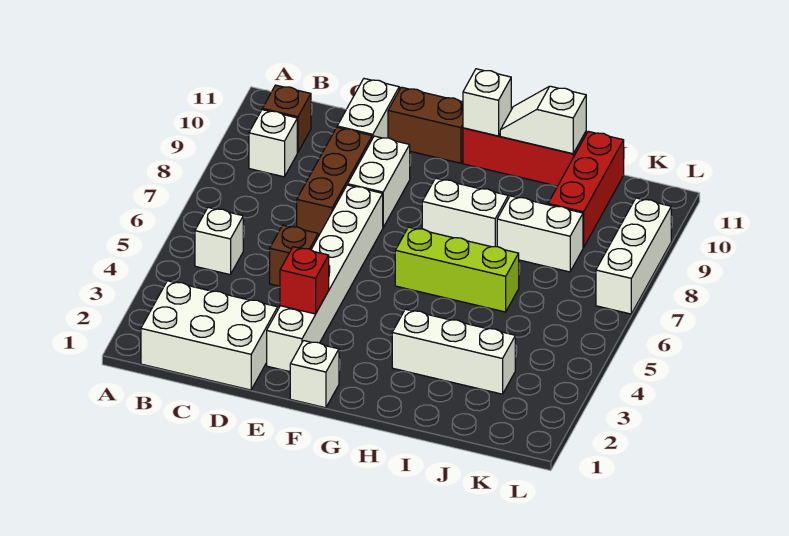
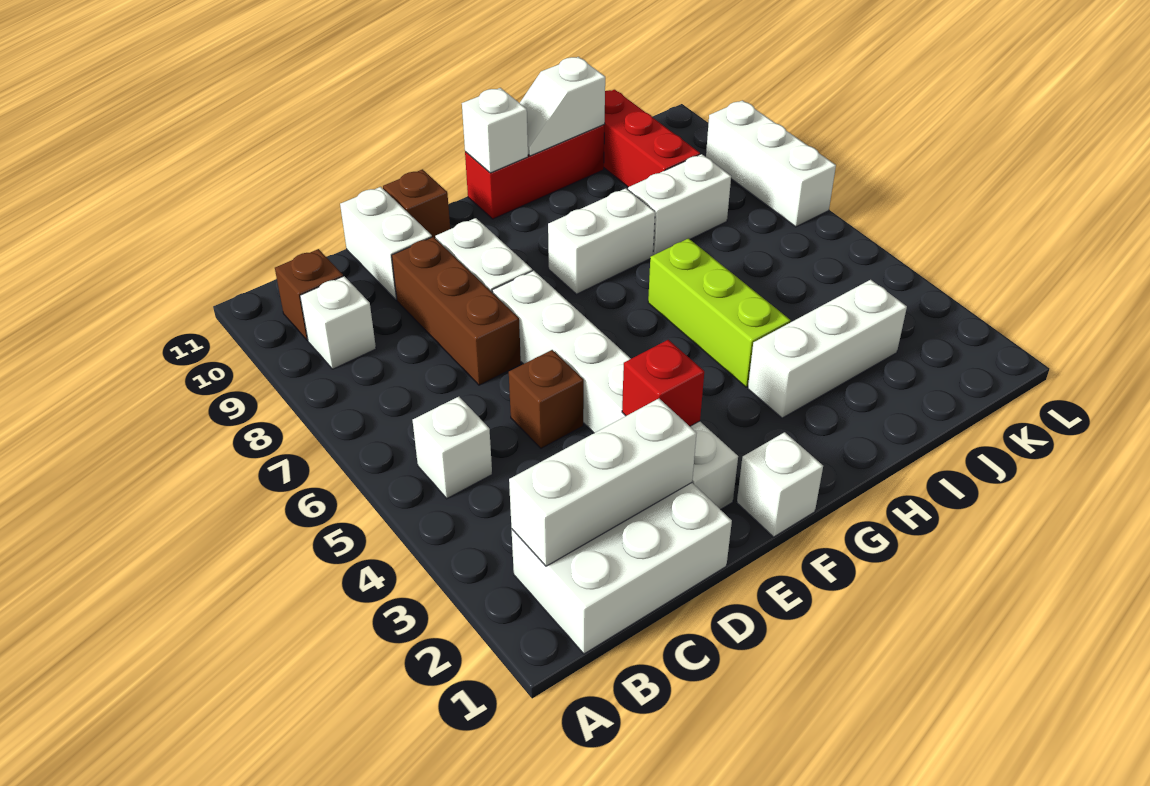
none -> white 1x3 brick [509,399,697,566]
brown 1x2 brick [388,87,463,163] -> brown 1x1 brick [383,169,450,239]
lime 1x3 brick [395,227,519,312] -> lime 1x3 brick turned to [648,238,791,387]

